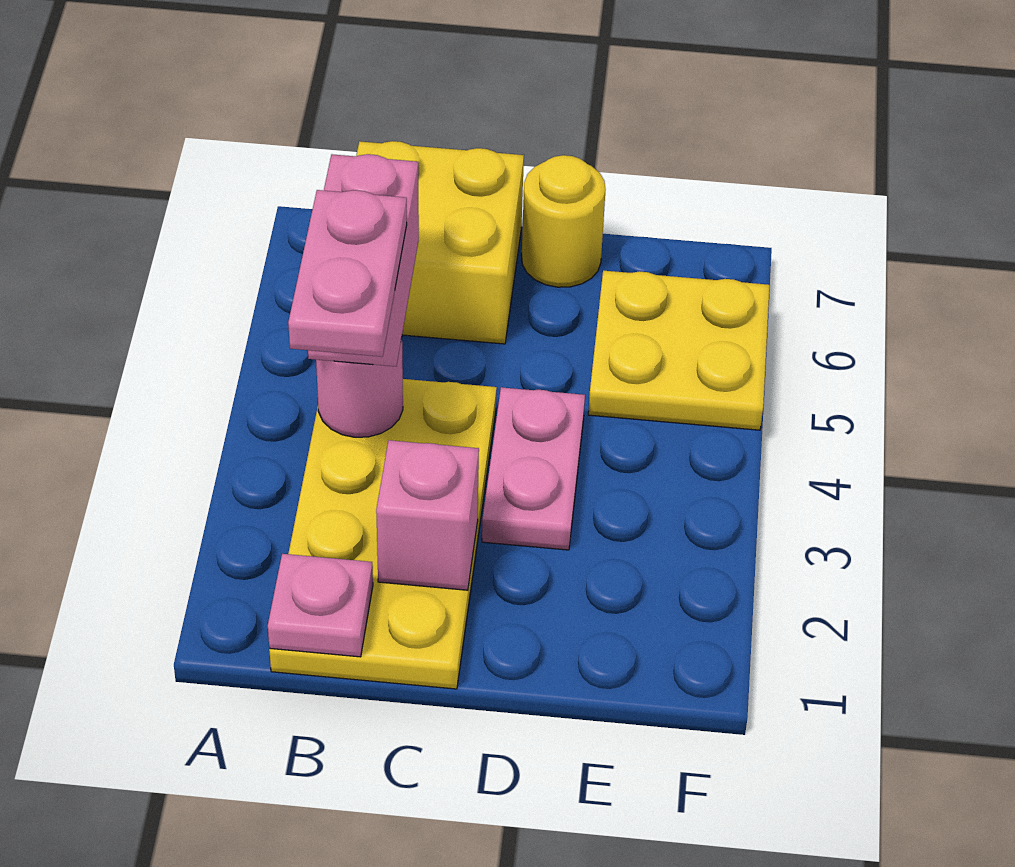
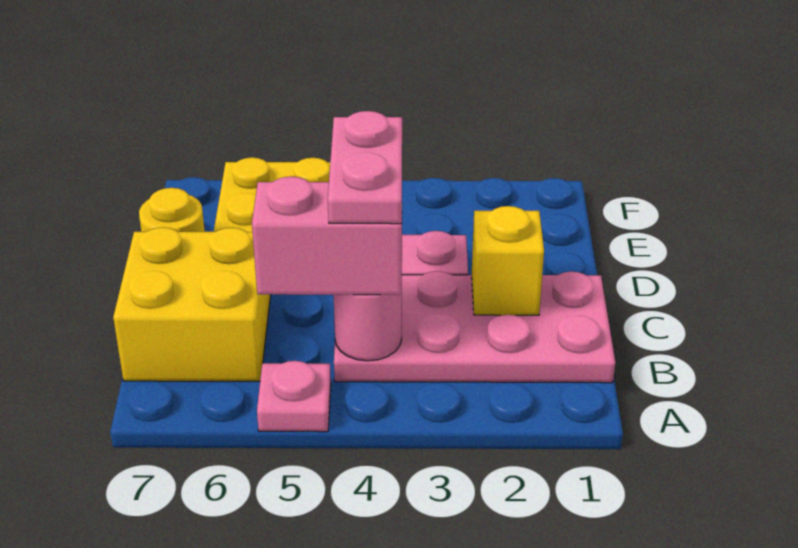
yellow 2x4 plate [269,379,497,689] -> pink 2x4 plate [334,271,615,383]
pink 1x1 plate [268,554,373,657] -> pink 1x1 plate moved to [257,361,331,432]
pink 1x2 plate [288,190,407,357] -> pink 1x2 plate turned to [328,111,402,224]
pink 1x1 brick [376,440,479,590] -> yellow 1x1 brick [472,206,544,315]

